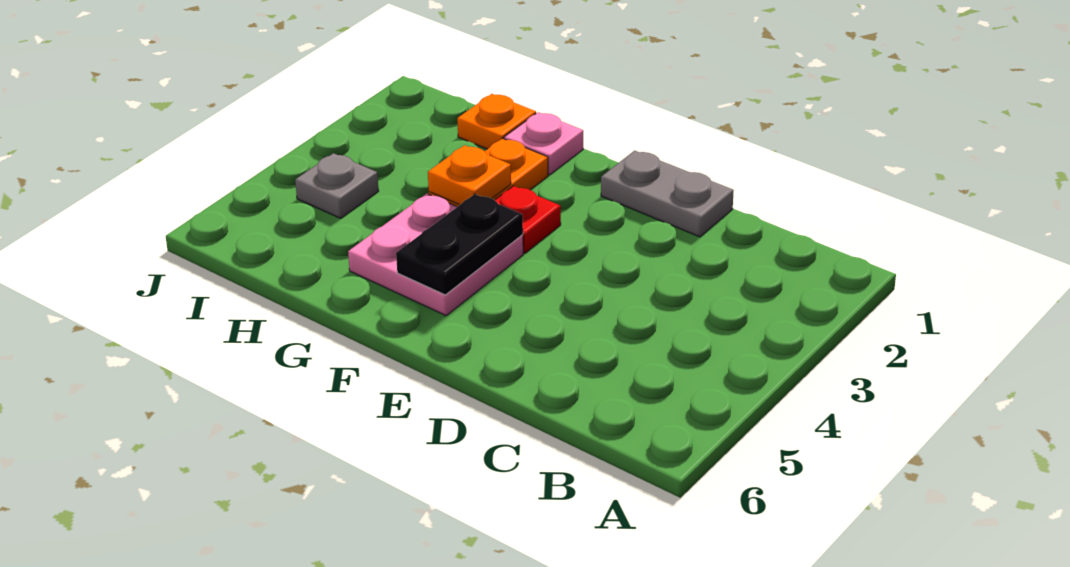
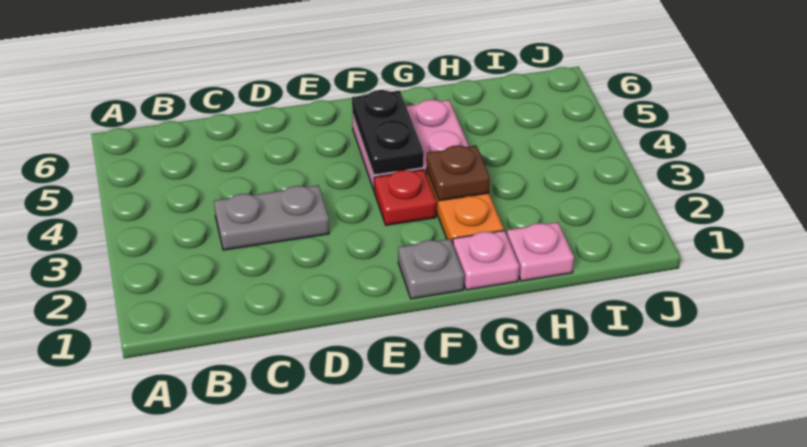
grey 1x2 plate [601,151,734,237] -> grey 1x2 plate moved to [214,185,329,250]
orange 1x1 plate [428,145,511,205] -> brown 1x1 plate [426,145,490,201]
orange 1x1 plate [457,94,536,149] -> pink 1x1 plate [507,222,574,281]
grey 1x1 plate [295,153,379,218] -> grey 1x1 plate moved to [398,239,464,299]

